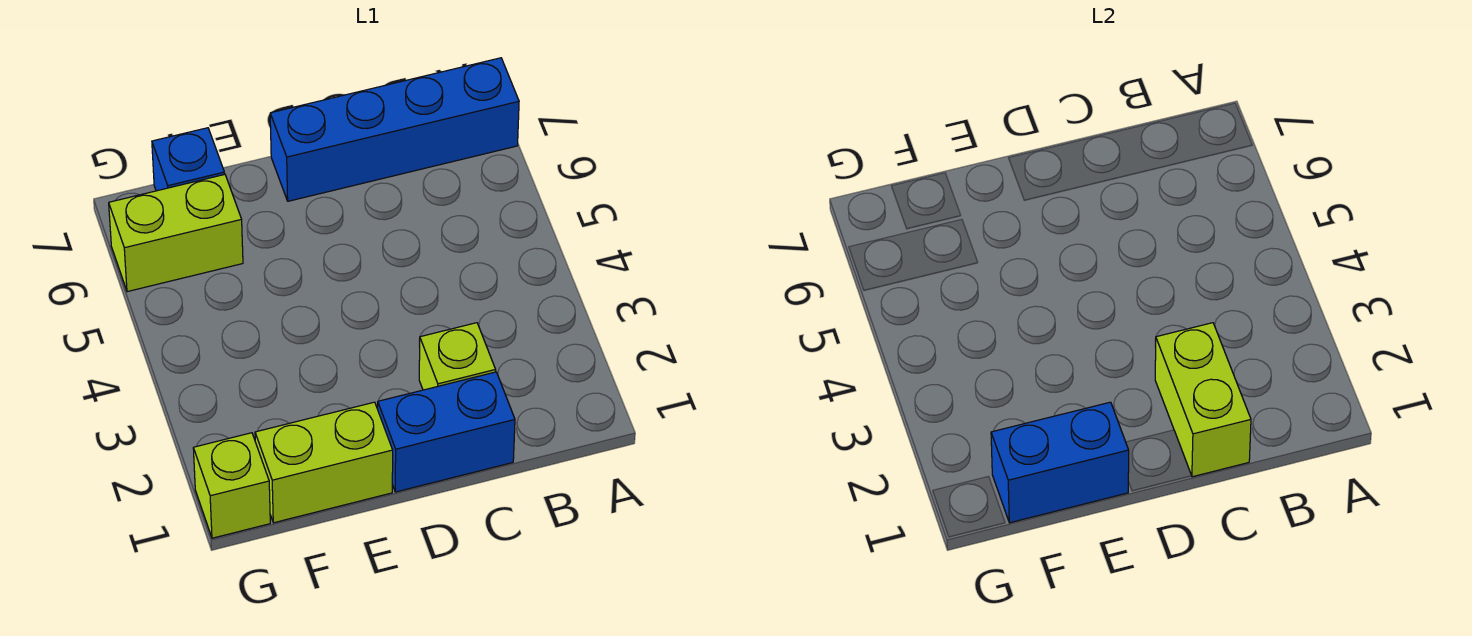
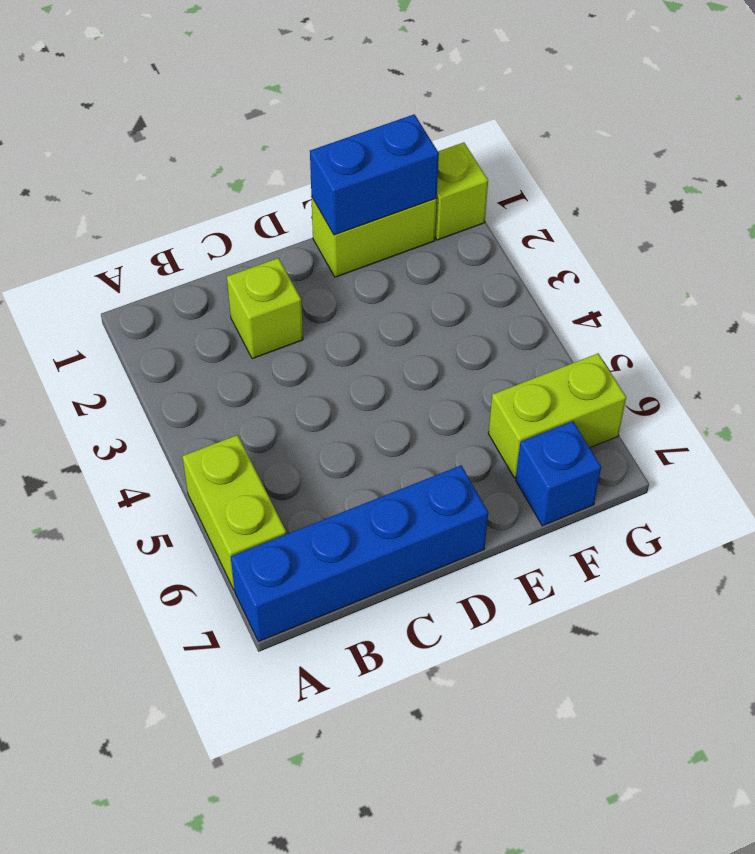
blue 1x2 brick [378,372,515,492] -> none
lime 1x2 brick [1155,323,1251,477] -> lime 1x2 brick moved to [182,435,286,590]

